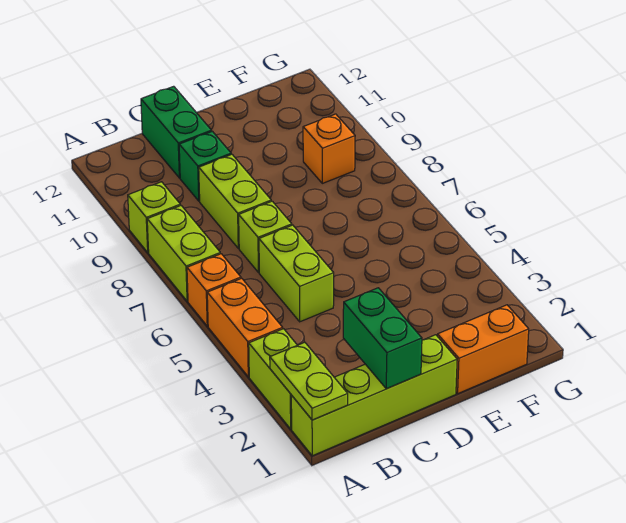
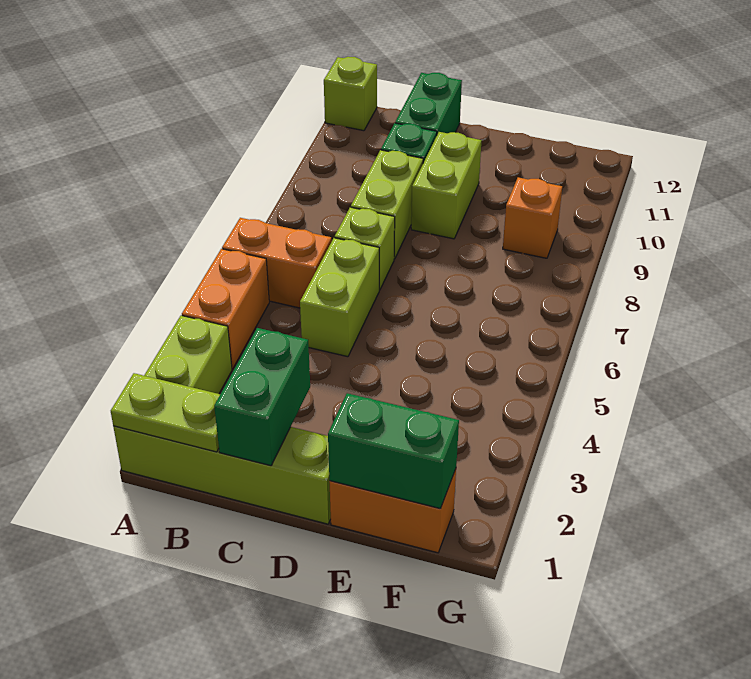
lime 1x2 plate [270,342,348,420] -> lime 1x2 plate turned to [111,373,220,452]
orange 1x1 brick [187,254,241,326] -> orange 1x2 brick [222,218,332,308]
lime 1x2 brick [147,205,220,301] -> lime 1x2 brick moved to [411,132,482,239]
lime 1x1 brick [128,182,180,253] -> lime 1x1 brick moved to [324,57,377,131]
none -> green 1x2 brick [328,393,459,509]

